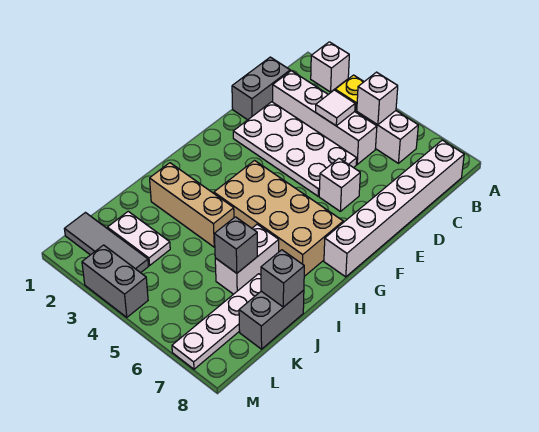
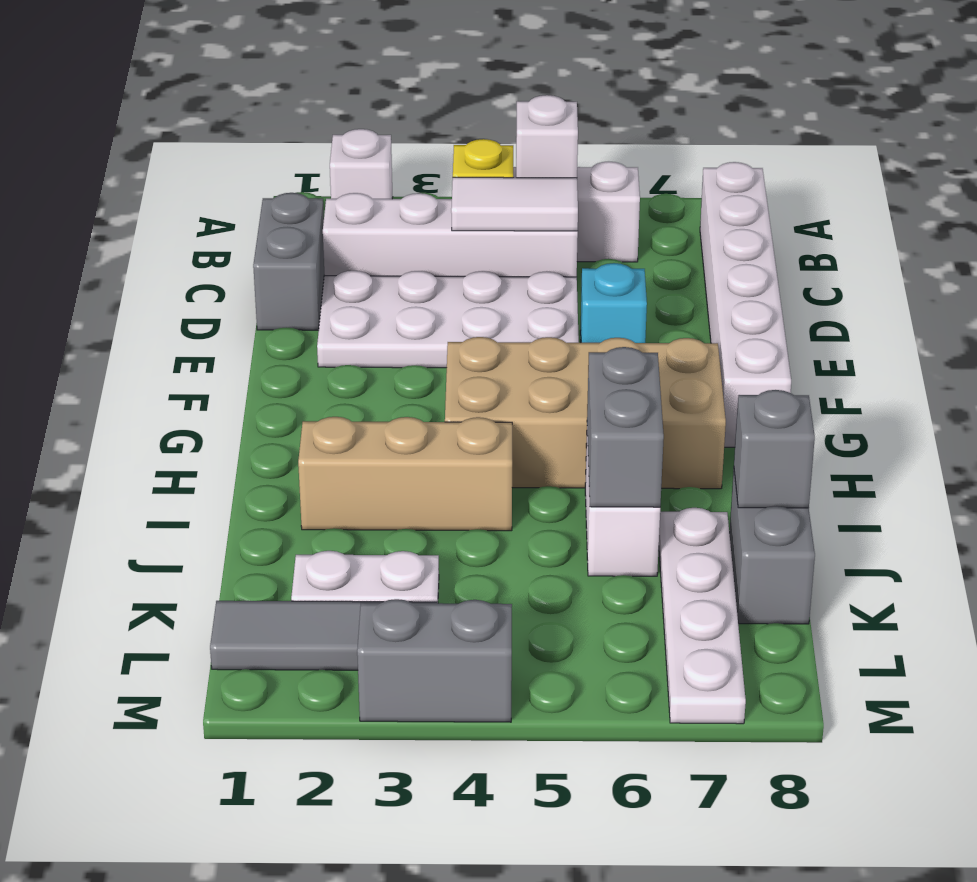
white 1x1 tile [316,90,355,126] -> white 1x2 tile [451,177,578,231]
white 1x1 brick [319,158,360,211] -> cyan 1x1 brick [580,263,647,343]
grey 1x1 brick [214,217,257,273] -> grey 1x2 brick [587,347,664,507]

